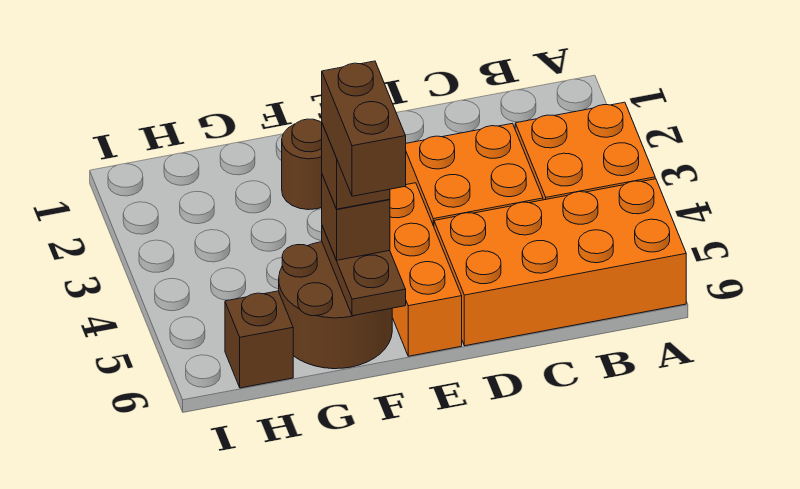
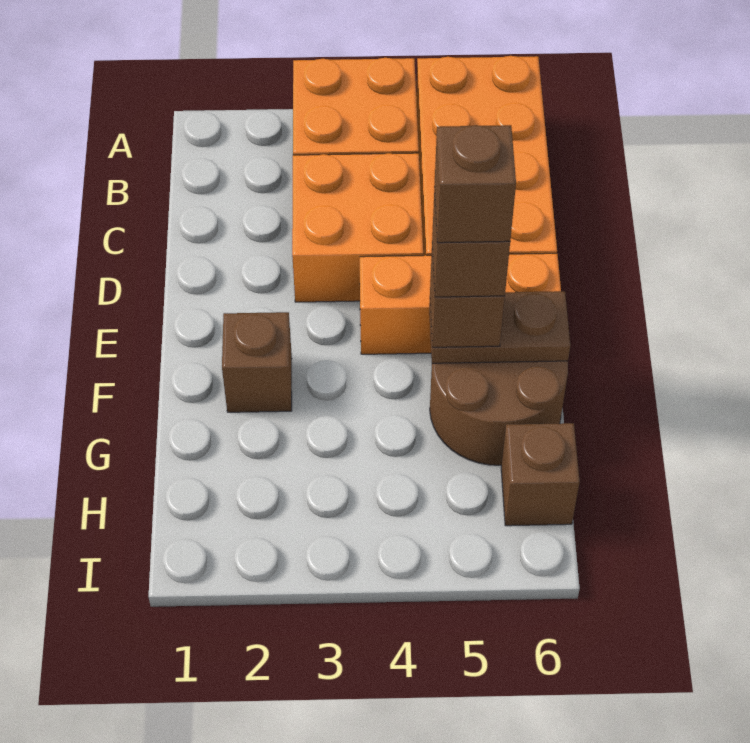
brown 1x1 round brick [282,119,322,210] -> brown 1x1 brick [222,312,292,412]
brown 1x2 brick [322,61,406,196] -> brown 1x1 brick [434,125,516,243]

